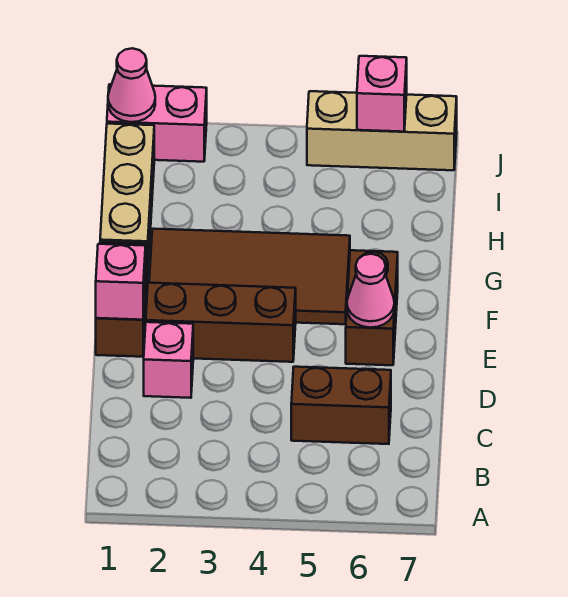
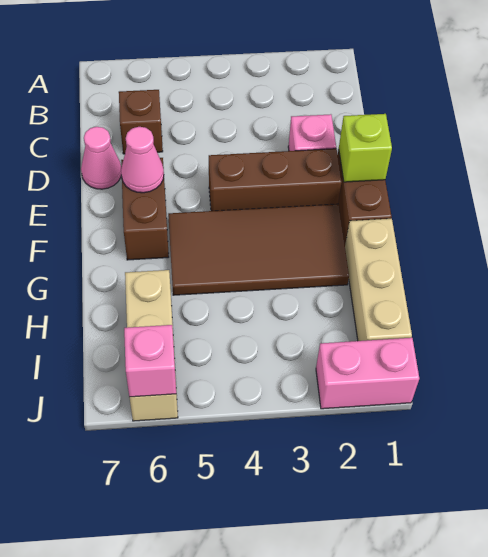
brown 1x2 brick [291,367,391,444] -> brown 1x1 brick [119,90,163,154]
pink 1x1 brick [96,244,146,320] -> lime 1x1 brick [339,114,392,182]
pink 1x1 cone [108,48,155,122] -> pink 1x1 cone moved to [81,127,121,189]
tan 1x3 brick [307,91,457,170] -> tan 1x3 brick turned to [125,270,178,421]

